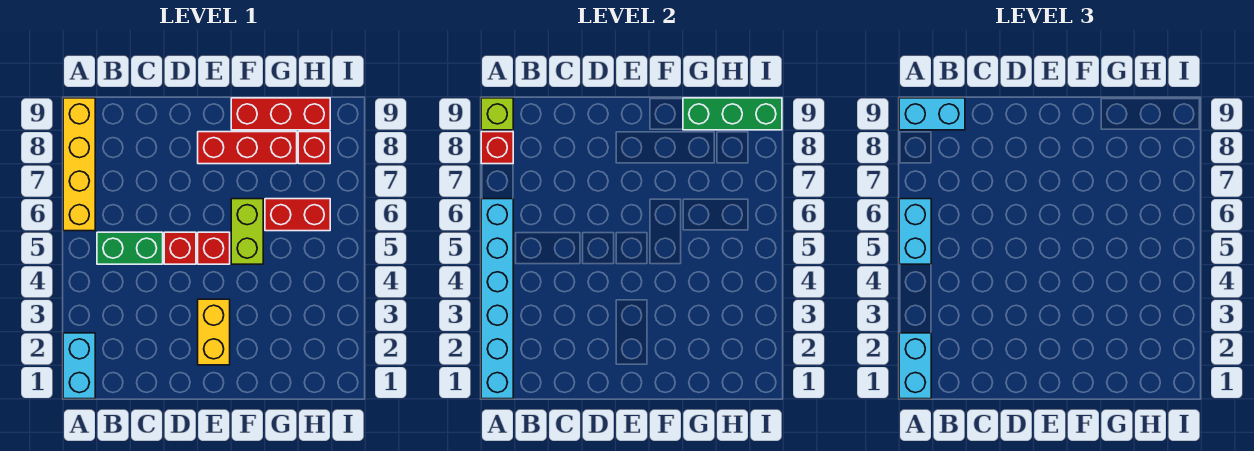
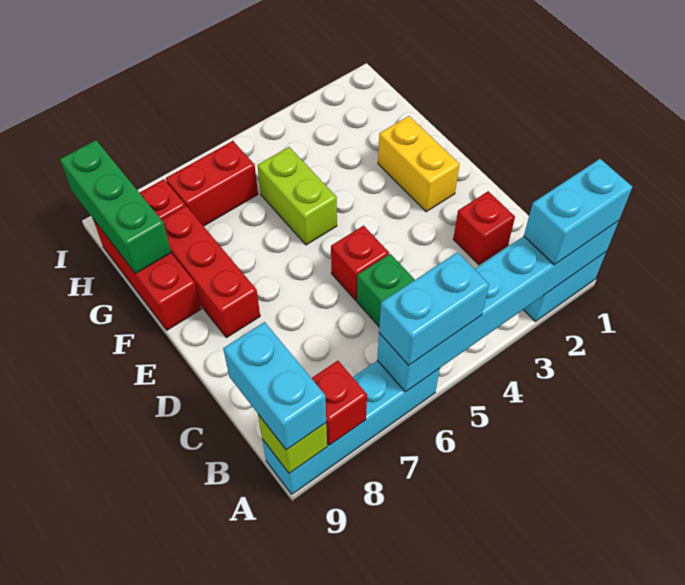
yellow 1x4 brick [63,98,95,231] -> cyan 1x4 brick [262,361,440,494]
yellow 1x2 brick [198,299,230,365] -> yellow 1x2 brick turned to [378,116,460,212]
red 1x1 brick [198,232,230,264] -> red 1x1 brick moved to [453,191,515,265]
lime 1x2 brick [231,199,263,264] -> lime 1x2 brick turned to [257,147,337,245]
red 1x2 brick [265,199,330,231] -> red 1x2 brick turned to [166,141,258,226]

